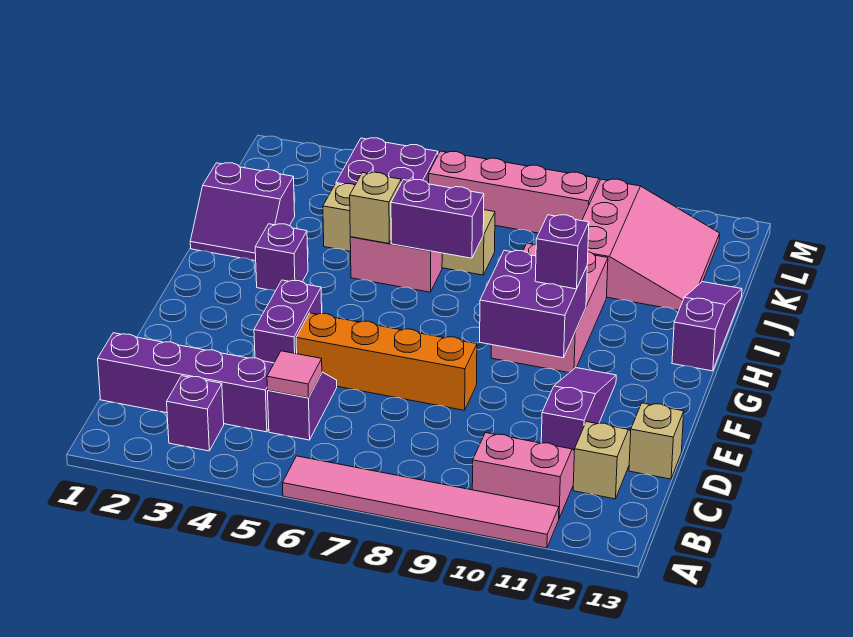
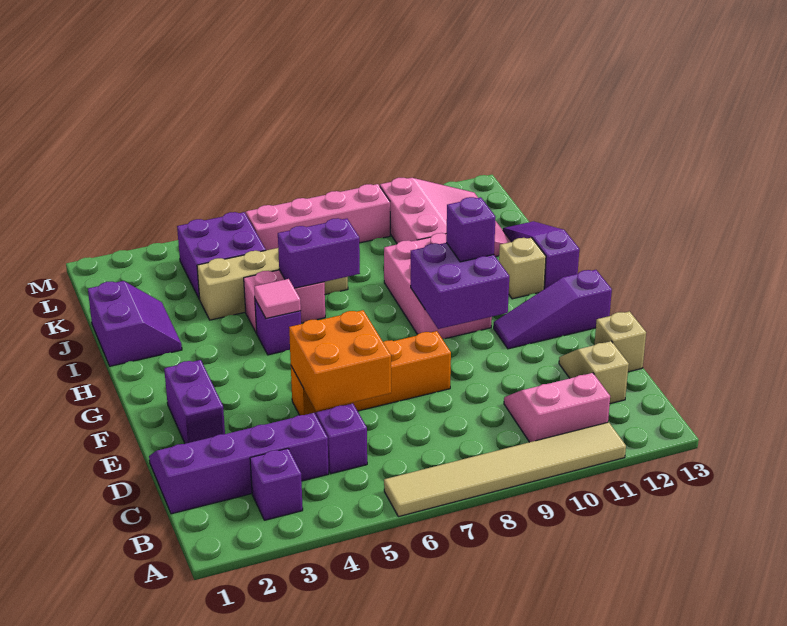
pink 1x6 tile [283,456,559,548] -> tan 1x6 tile [384,422,626,517]
pink 1x1 tile [267,351,322,398] -> pink 1x1 tile moved to [254,279,301,318]
none -> orange 2x2 brick [289,310,391,411]
purple 1x3 slope [541,368,616,451] -> purple 1x3 slope turned to [494,270,612,349]
purple 1x2 brick [254,280,322,363] -> purple 1x2 brick moved to [164,360,225,444]
purple 1x1 brick [255,224,308,291] -> purple 1x1 brick moved to [255,300,301,355]
purple 2x2 slope [190,163,295,261] -> purple 2x2 slope turned to [88,281,182,366]
tan 1x1 brick [350,172,401,243] -> tan 1x1 brick moved to [499,238,546,299]

